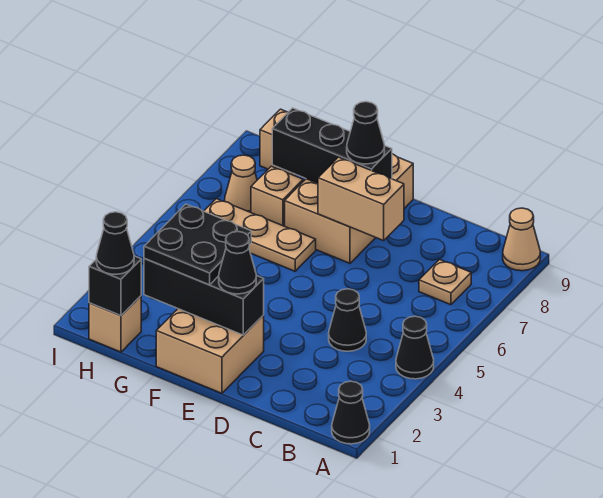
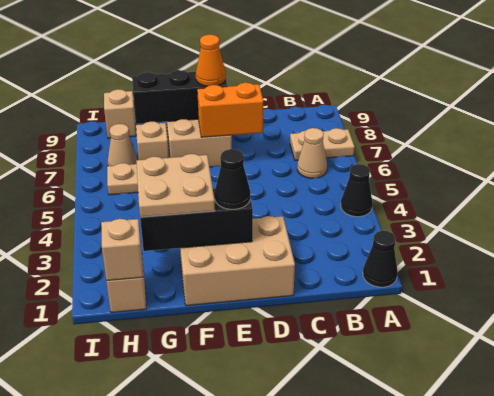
tan 1x1 cone [503,208,540,271] -> tan 1x1 cone moved to [297,128,327,178]
tan 1x1 plate [419,260,471,305] -> tan 1x2 plate [290,128,355,160]
black 1x1 cone [329,289,366,351] -> none
tan 1x2 brick [318,157,404,241] -> orange 1x2 brick [197,83,263,137]
tan 2x2 brick [156,309,264,393] -> tan 2x3 brick [180,216,295,306]
black 1x1 cone [347,102,385,164] -> orange 1x1 cone [196,35,226,86]
black 2x2 plate [144,204,251,285] -> tan 2x2 plate [136,154,215,218]
black 1x1 brick [89,256,141,316] -> tan 1x1 brick [101,219,143,281]
black 1x1 cone [96,212,134,274] -> none

